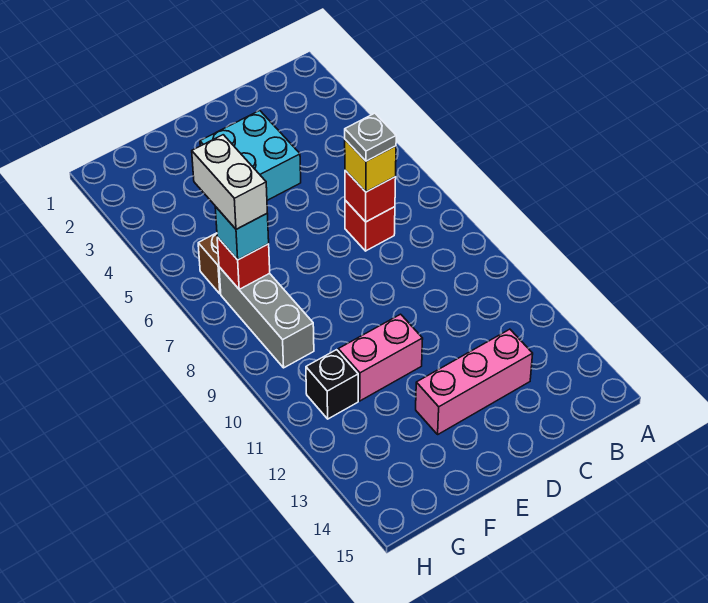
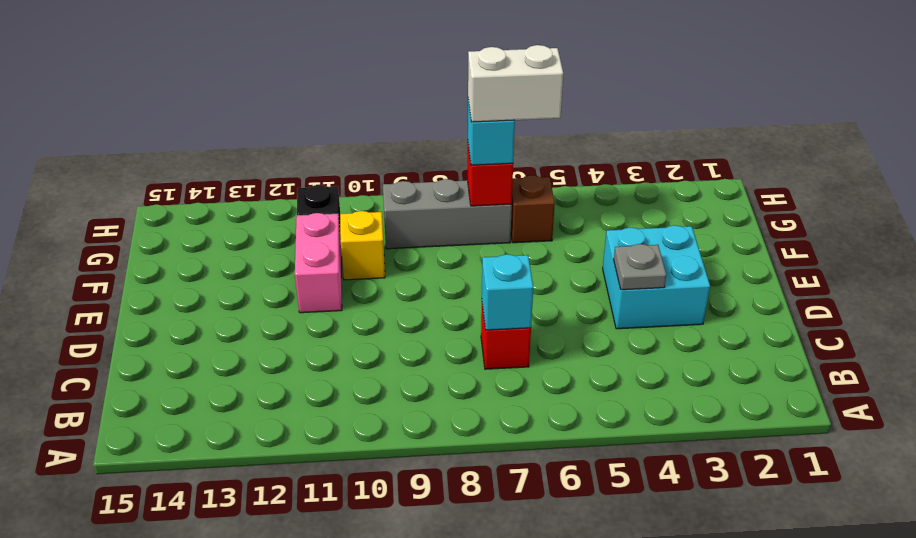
red 1x1 brick [345,170,396,222] -> cyan 1x1 brick [482,254,533,330]
yellow 1x1 brick [345,140,396,192] -> yellow 1x1 brick moved to [340,211,385,280]
grey 1x1 plate [345,113,396,161] -> grey 1x1 plate moved to [614,244,666,290]
pink 1x3 brick [416,329,533,434] -> none

